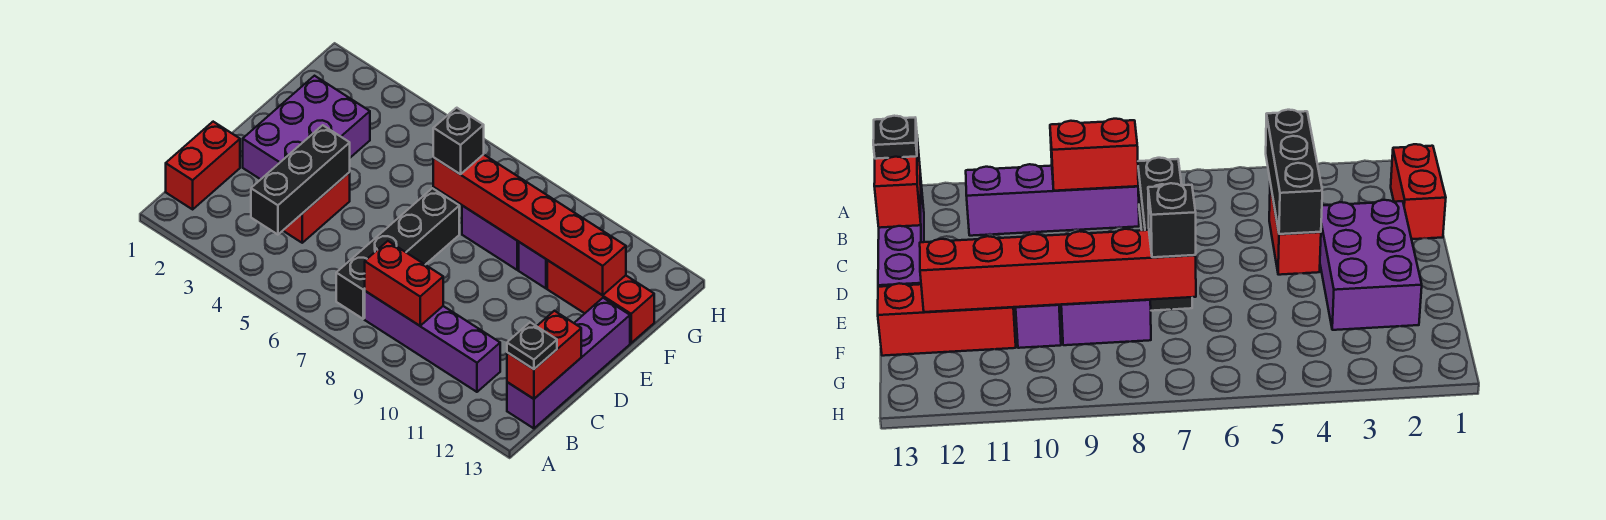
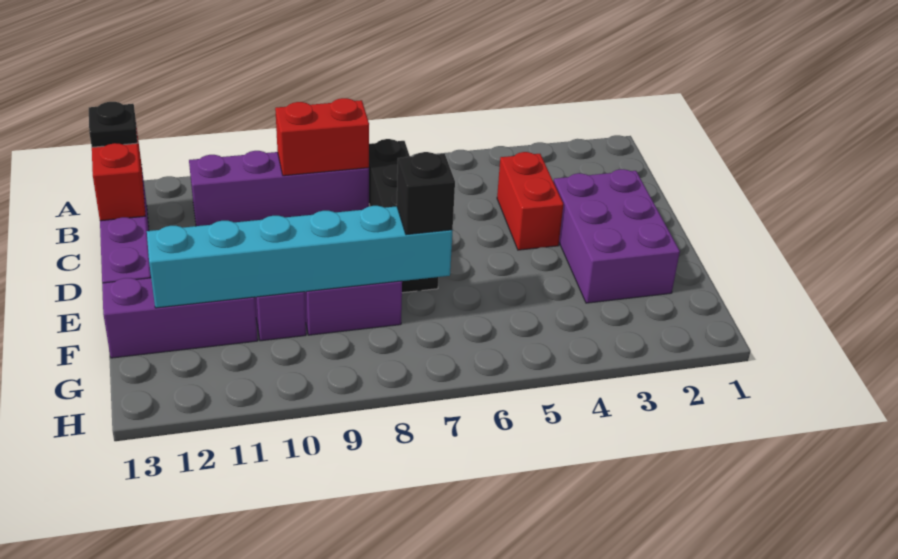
red 1x2 brick [166,122,240,209] -> none
black 1x3 brick [251,125,350,235] -> none
red 1x6 brick [433,154,626,295] -> cyan 1x6 brick [147,206,453,308]
red 1x3 brick [547,260,654,343] -> purple 1x3 brick [102,278,258,358]

